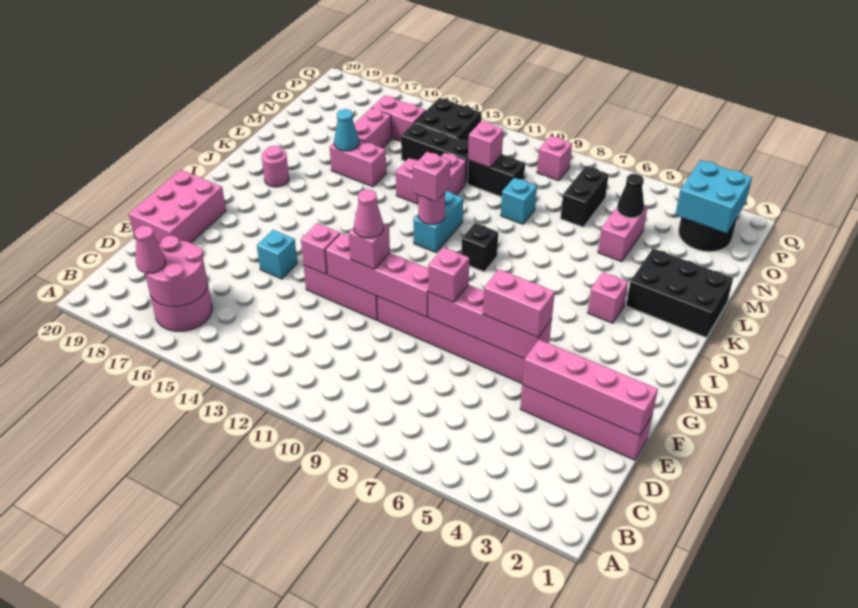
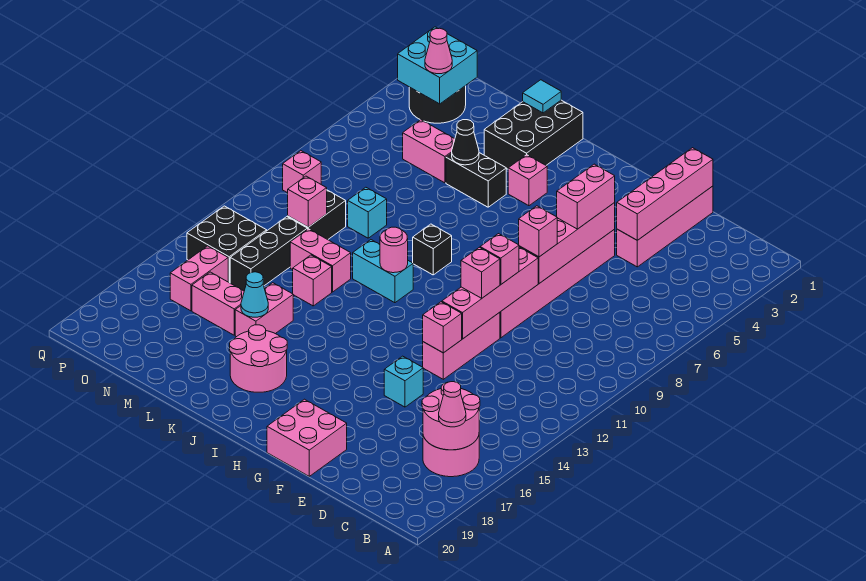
pink 2x3 brick [129,170,226,244] -> pink 2x2 brick [267,399,347,476]
pink 1x1 cone [354,189,384,238] -> pink 1x1 cone moved to [425,28,452,74]
pink 1x1 brick [413,152,451,201] -> pink 1x1 brick moved to [480,234,519,284]
pink 1x1 round brick [262,146,289,187] -> pink 2x2 round brick [230,325,287,392]
none -> cyan 1x1 tile [523,80,561,113]
black 1x1 cone [617,174,644,218] -> black 1x1 cone moved to [452,120,479,165]
black 1x2 brick [560,166,609,227] -> black 1x2 brick moved to [446,153,506,207]

